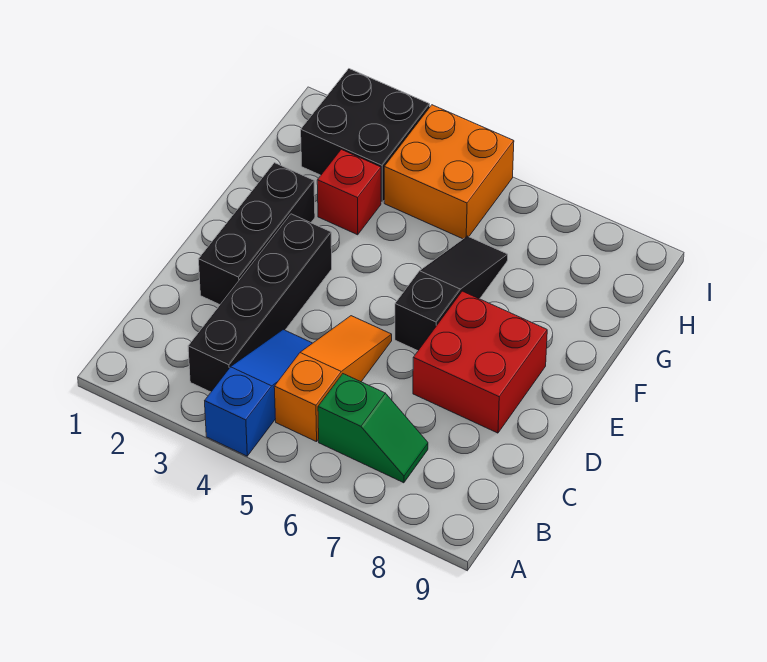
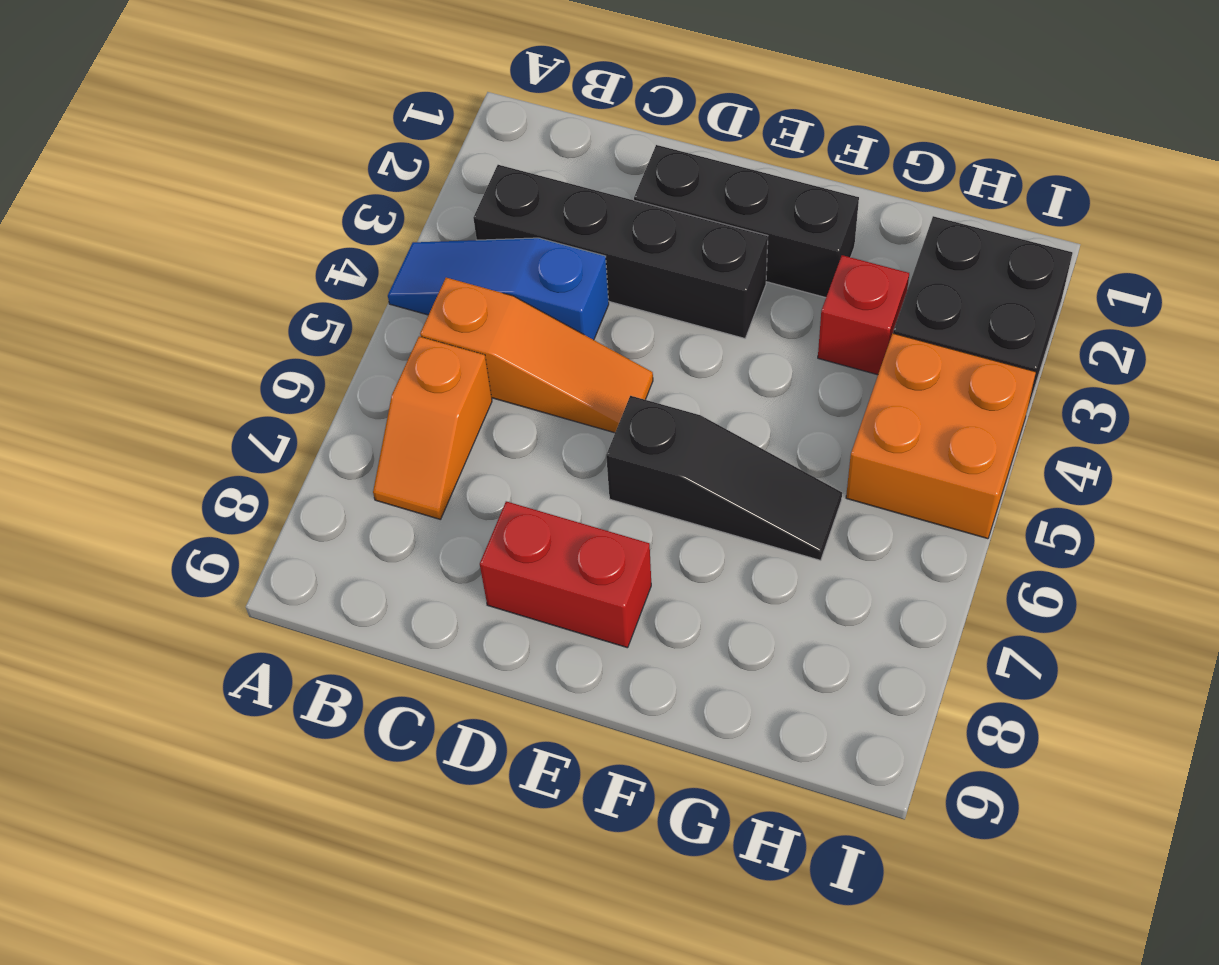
blue 1x3 slope [205,330,312,456] -> blue 1x3 slope turned to [388,238,609,340]
green 1x2 slope [318,374,428,483] -> orange 1x2 slope [373,336,492,520]
red 2x2 brick [413,291,547,433] -> red 1x2 brick [480,501,651,648]

